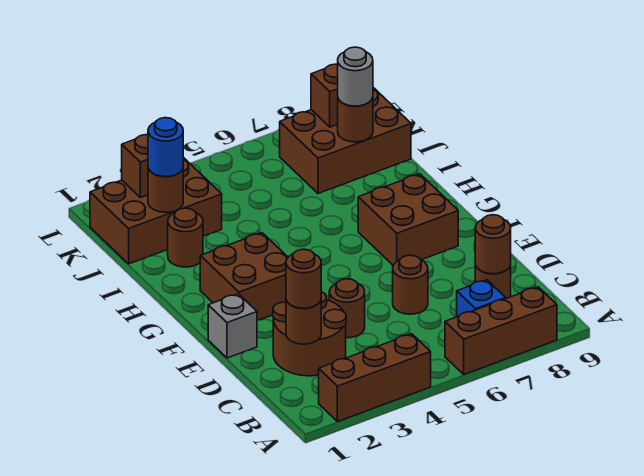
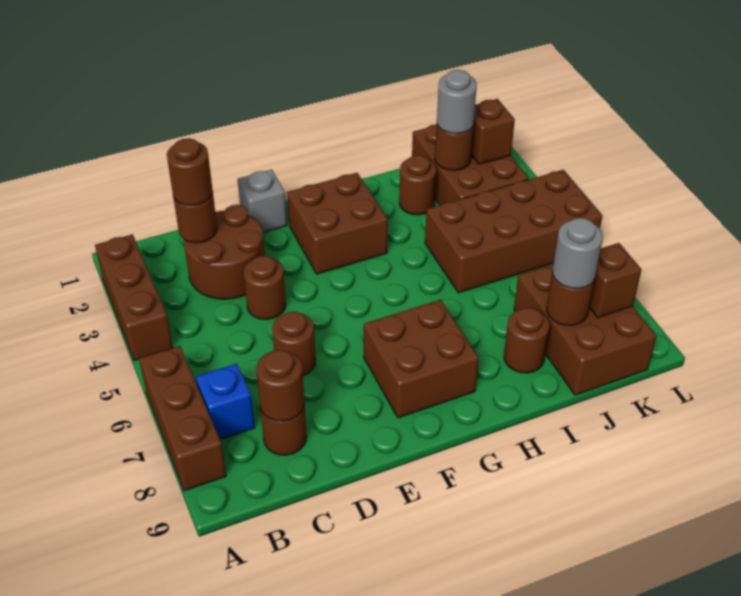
none -> brown 2x4 brick [425,170,602,293]
none -> brown 1x1 round brick [504,308,550,373]
blue 1x1 round brick [148,118,183,177] -> grey 1x1 round brick [437,70,477,134]

